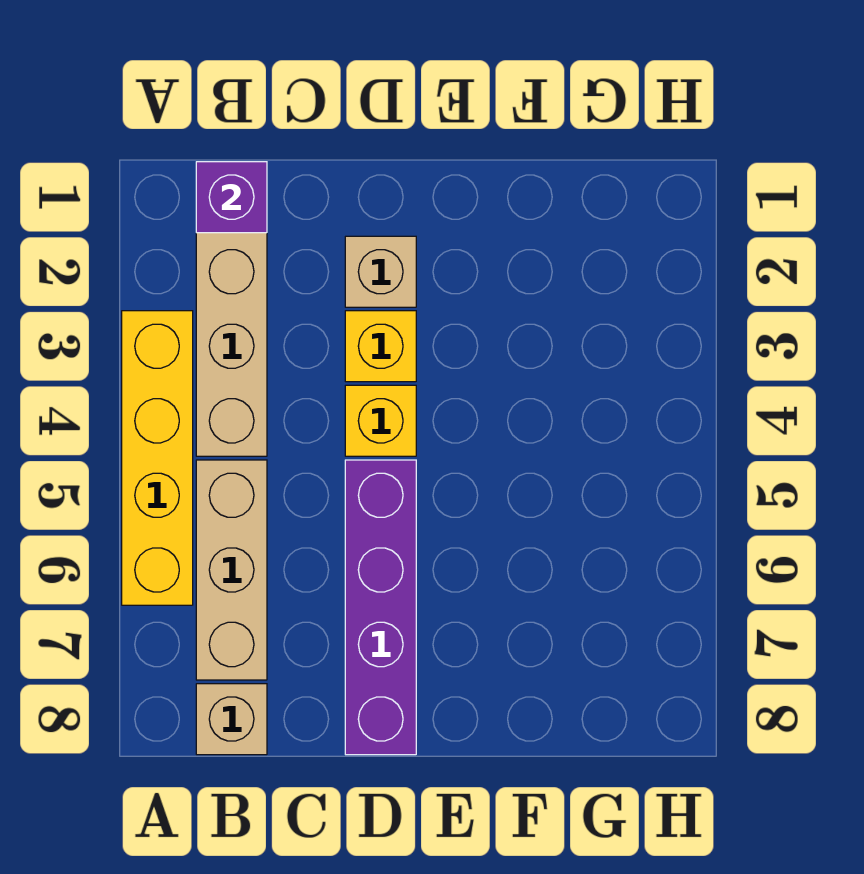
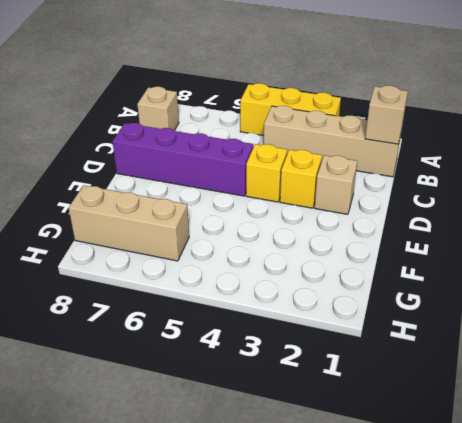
yellow 1x4 brick [122,311,193,605] -> yellow 1x3 brick [240,83,341,136]
purple 1x1 brick [196,162,267,233] -> tan 1x1 brick [365,86,408,144]
tan 1x3 brick [196,460,267,680] -> tan 1x3 brick moved to [69,185,189,261]

